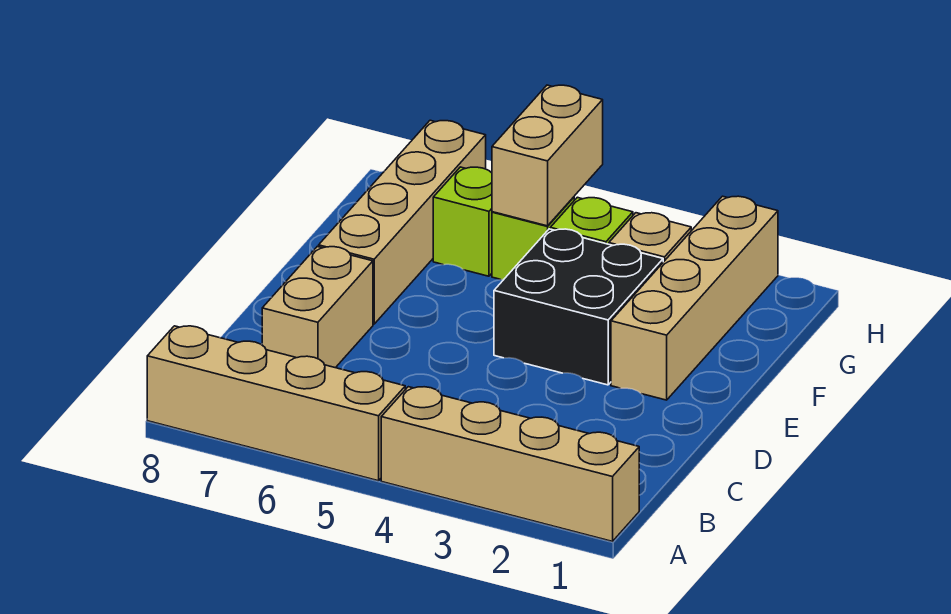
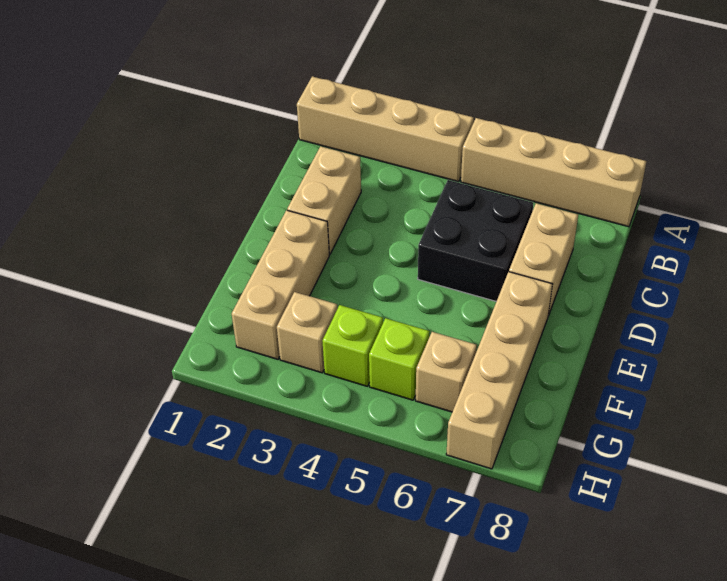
tan 1x4 brick [611,196,778,400] -> tan 1x3 brick [232,210,329,359]
black 2x2 brick [494,229,663,385] -> black 2x2 brick moved to [418,180,533,301]
tan 1x2 brick [492,85,603,226] -> tan 1x2 brick moved to [287,146,361,254]
lime 1x1 brick [433,167,492,276] -> tan 1x1 brick [416,332,477,412]

